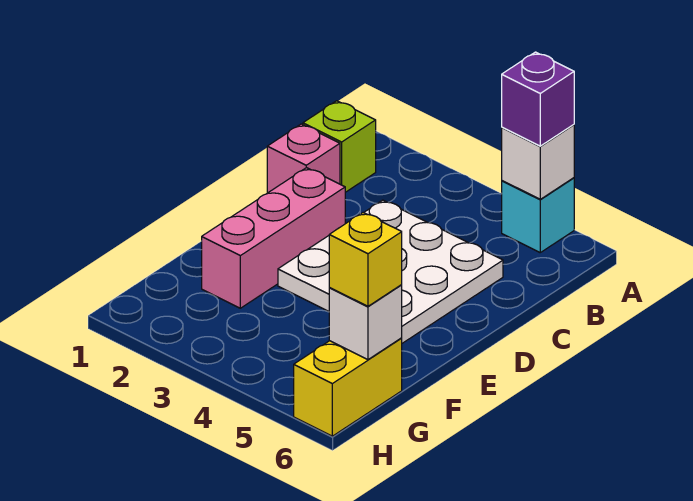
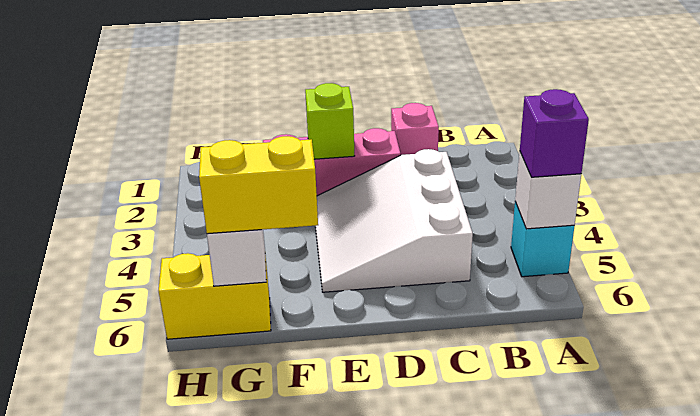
lime 1x1 brick [303,101,376,192] -> lime 1x1 brick moved to [305,83,355,159]
white 3x3 plate [278,200,503,343] -> white 3x3 slope [315,149,473,292]
yellow 1x1 brick [329,213,402,306] -> yellow 1x2 brick [199,136,318,234]

